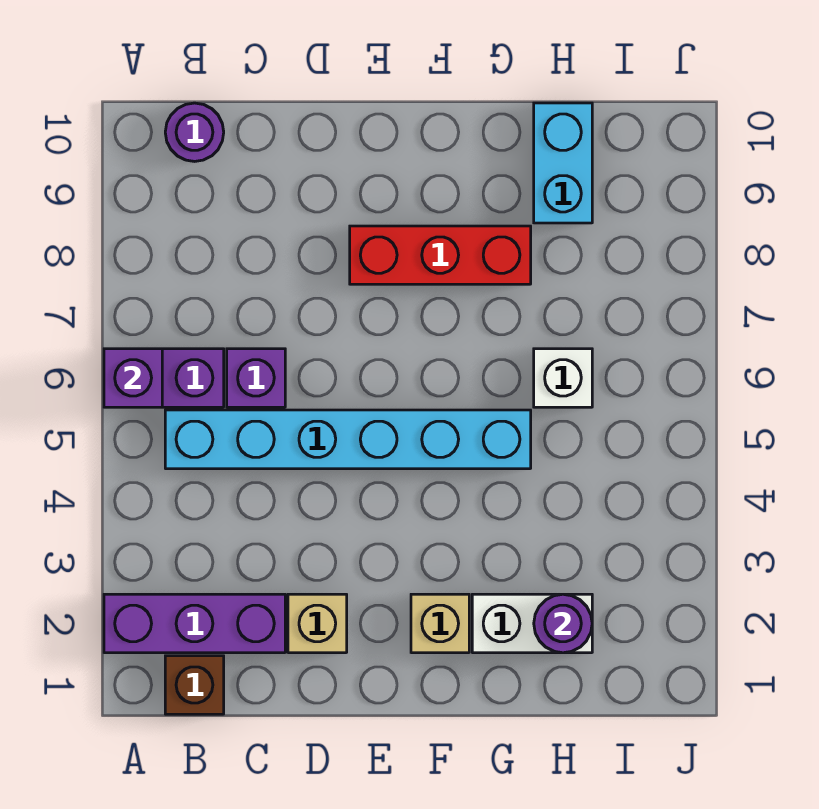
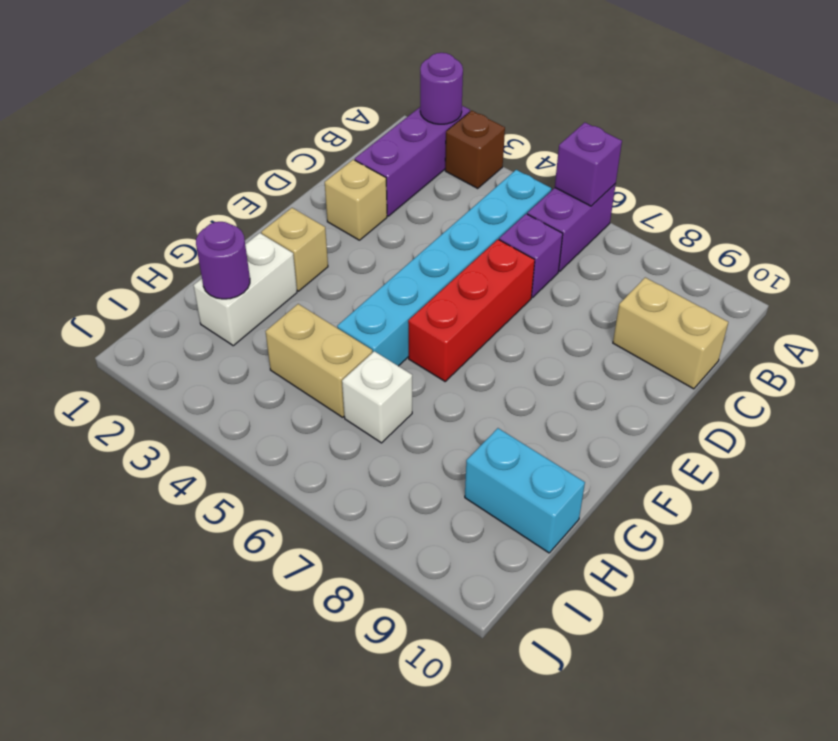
brown 1x1 brick [165,656,224,714] -> brown 1x1 brick moved to [445,111,505,188]
purple 1x1 round brick [165,103,224,161] -> purple 1x1 round brick moved to [420,53,463,124]
none -> tan 1x2 brick [613,278,728,389]
red 1x3 brick [350,226,531,284] -> red 1x3 brick moved to [408,240,535,381]
none -> tan 1x2 brick [266,304,373,417]

